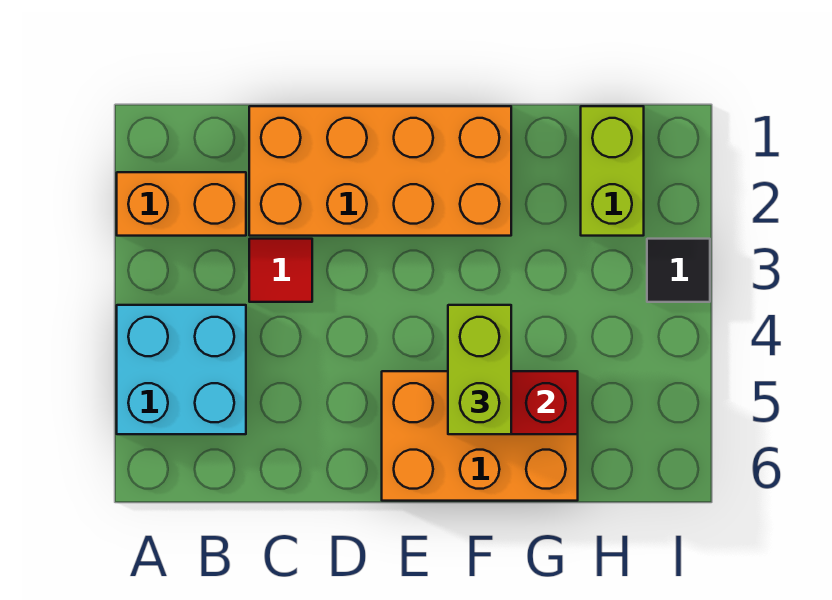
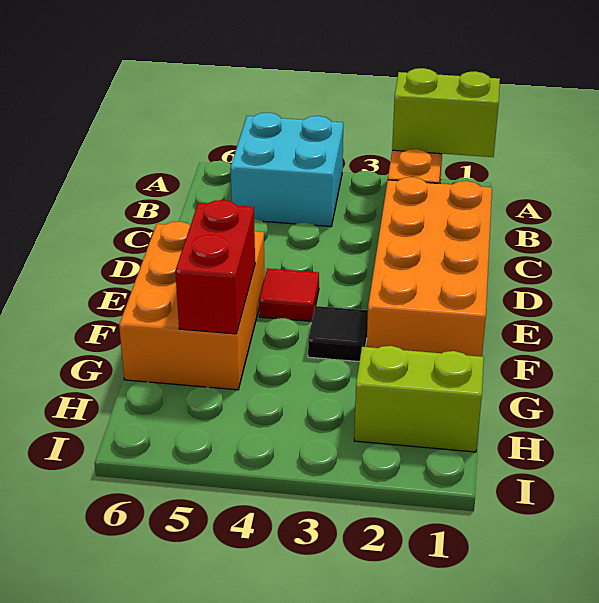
red 1x1 tile [249,239,312,302] -> red 1x1 tile moved to [259,268,319,321]
lime 1x2 brick [448,305,511,434] -> lime 1x2 brick moved to [392,68,500,157]
black 1x1 tile [647,239,710,302] -> black 1x1 tile moved to [308,306,368,362]

